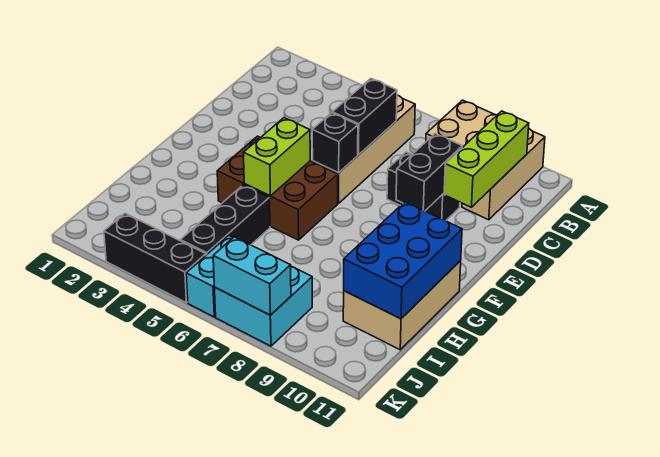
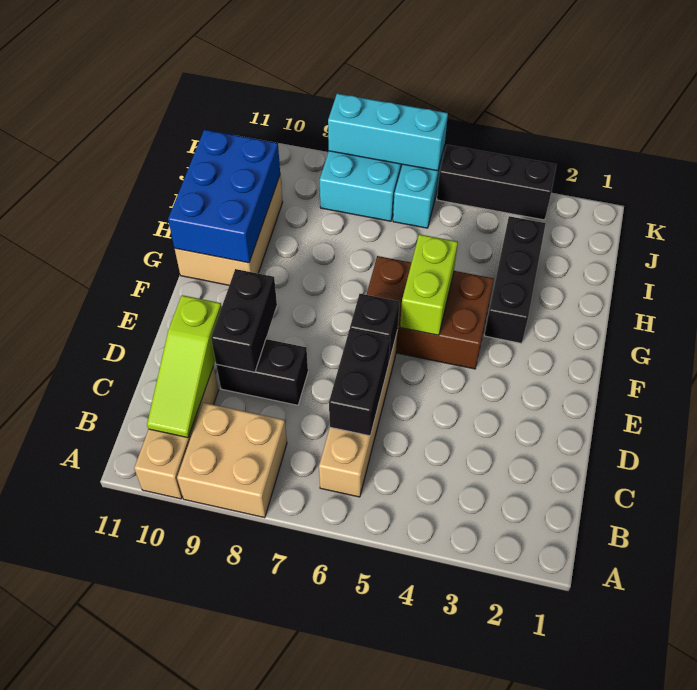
lime 1x3 brick [444,111,529,207] -> lime 1x3 slope [147,295,222,438]
black 1x3 brick [181,185,270,255] -> black 1x3 brick moved to [484,216,546,343]
cyan 1x2 brick [213,237,291,315] -> cyan 1x3 brick [328,94,448,171]

